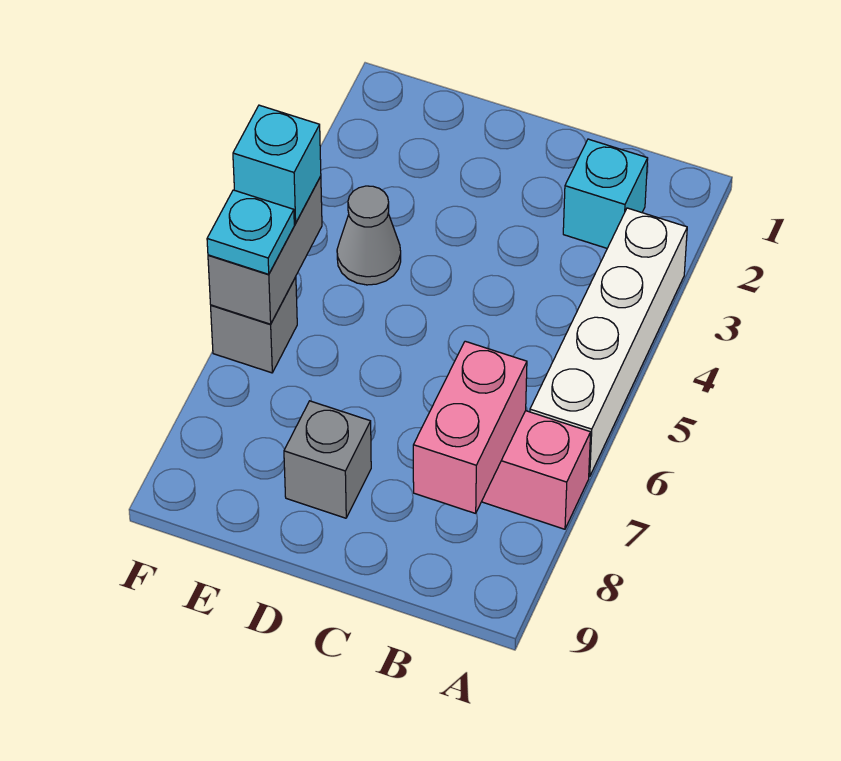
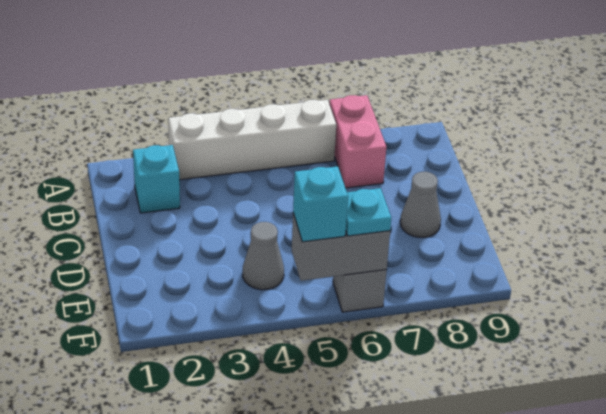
pink 1x2 brick [413,341,527,513] -> none
grey 1x1 brick [284,401,371,518] -> grey 1x1 cone [400,172,441,237]

